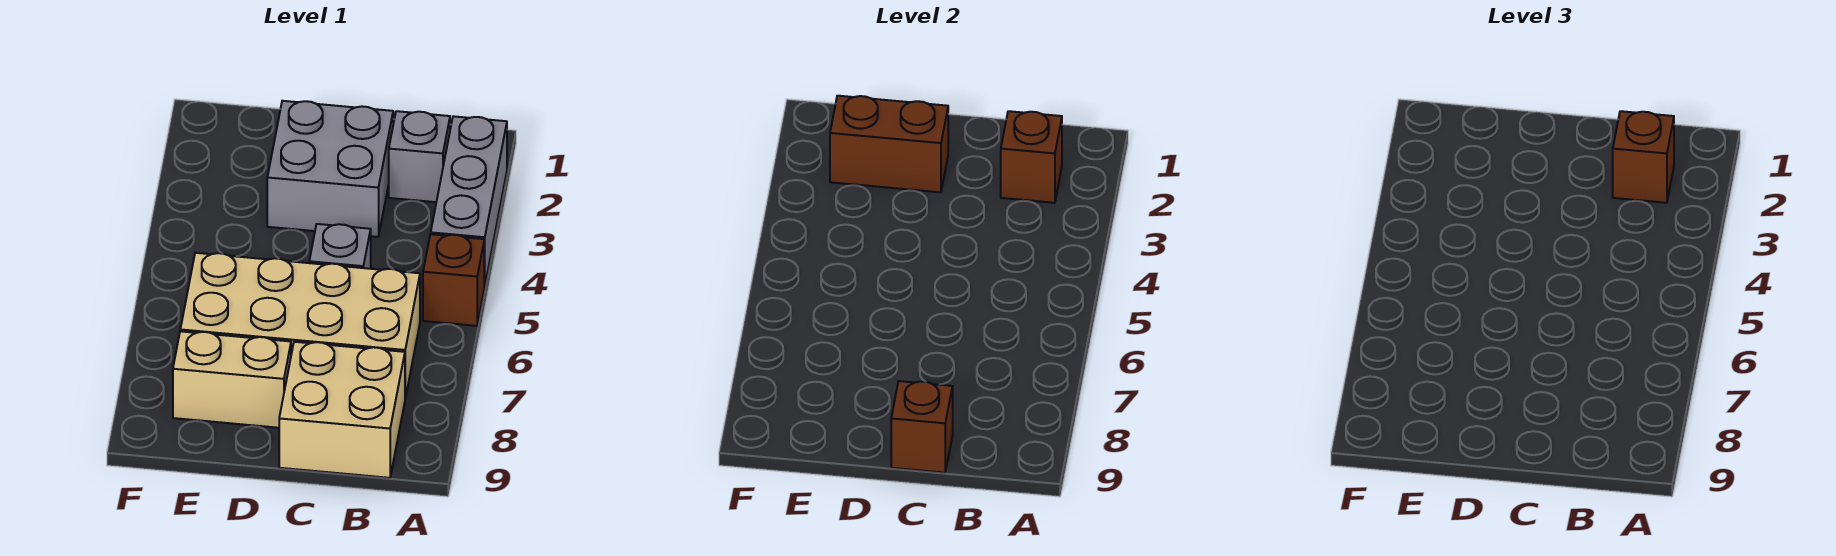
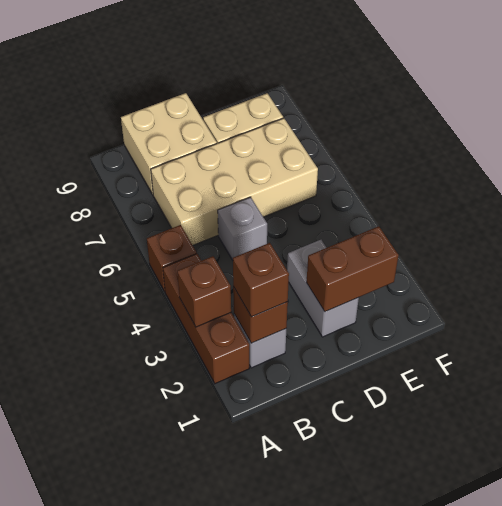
grey 1x3 brick [431,116,507,286] -> brown 1x3 brick [163,254,249,384]
grey 2x2 brick [267,101,393,237] -> grey 1x2 brick [287,240,359,337]
brown 1x1 brick [891,381,953,473] -> brown 1x1 brick moved to [177,256,231,327]

